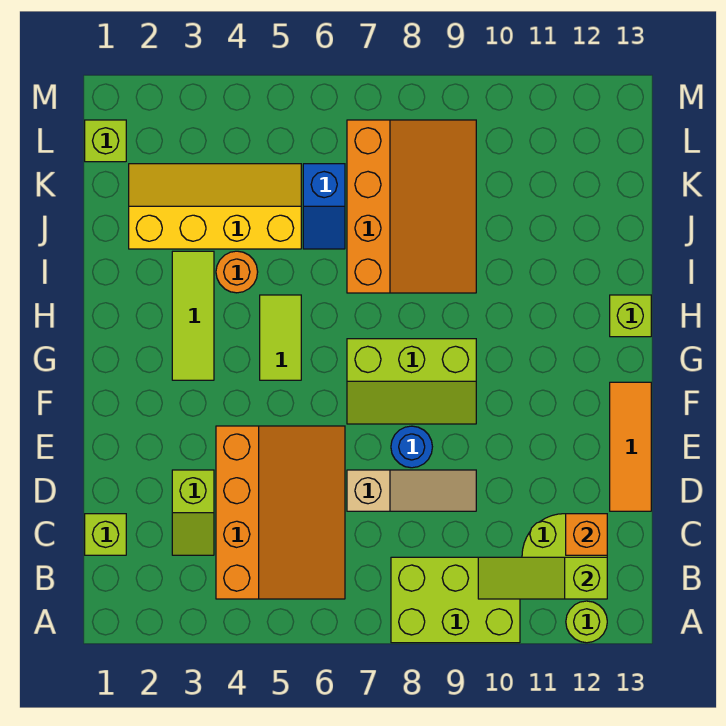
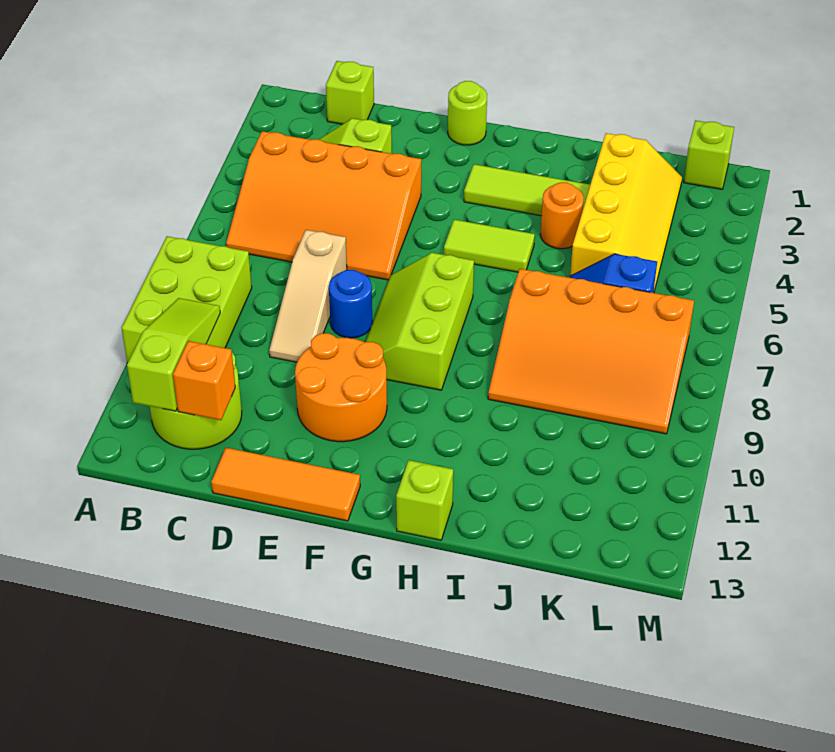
lime 1x1 round brick [566,601,607,643] -> lime 1x1 round brick moved to [448,81,487,145]
none -> orange 2x2 round brick [295,333,387,442]

